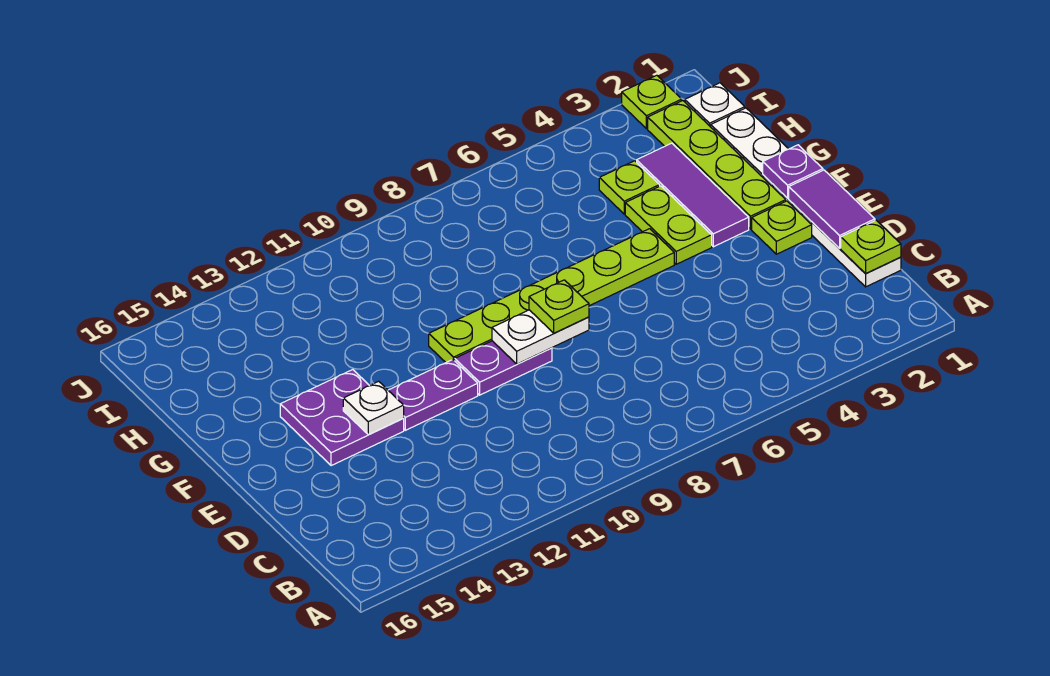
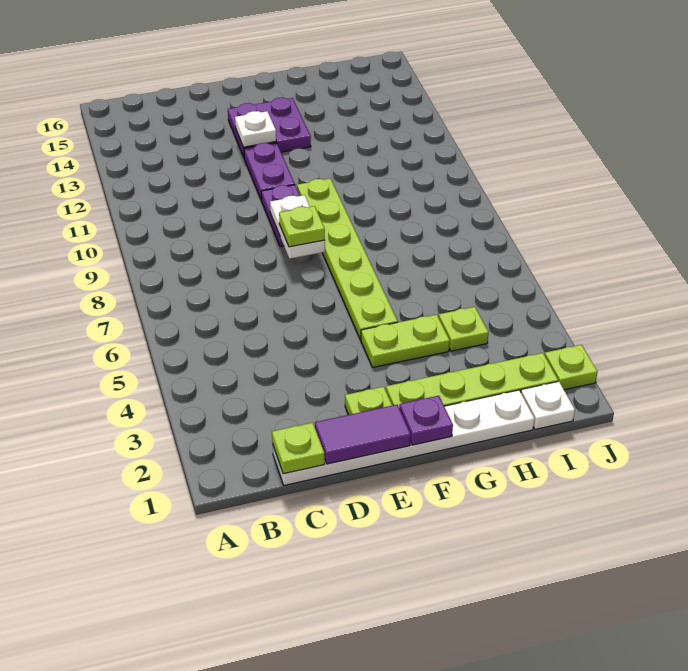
purple 1x3 tile [637,143,749,247] -> none

